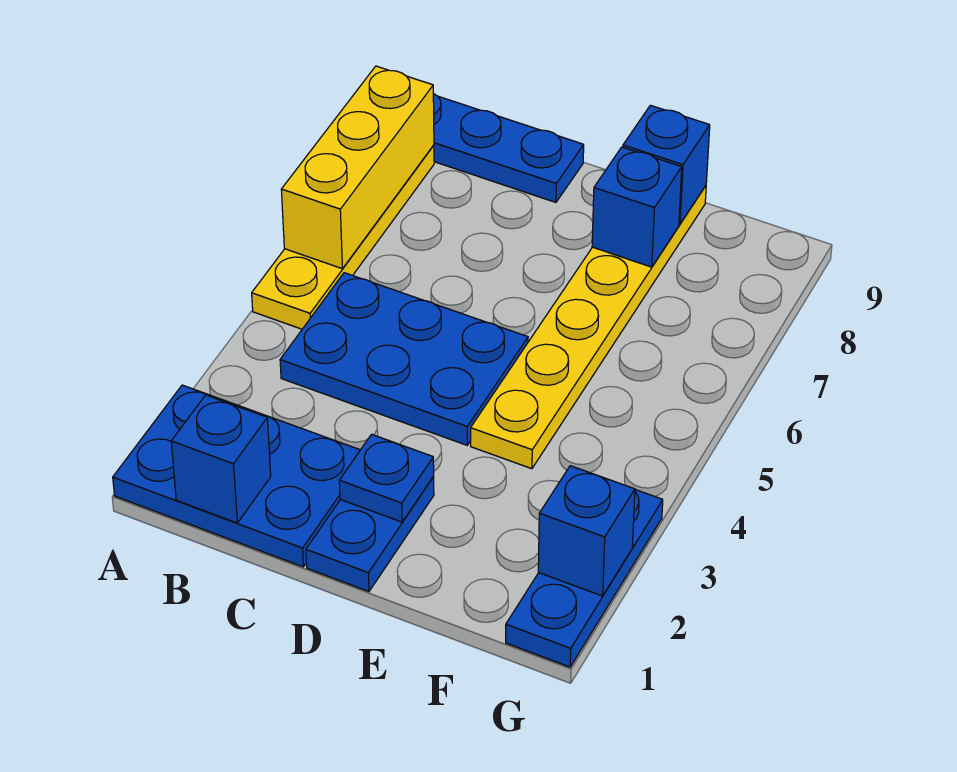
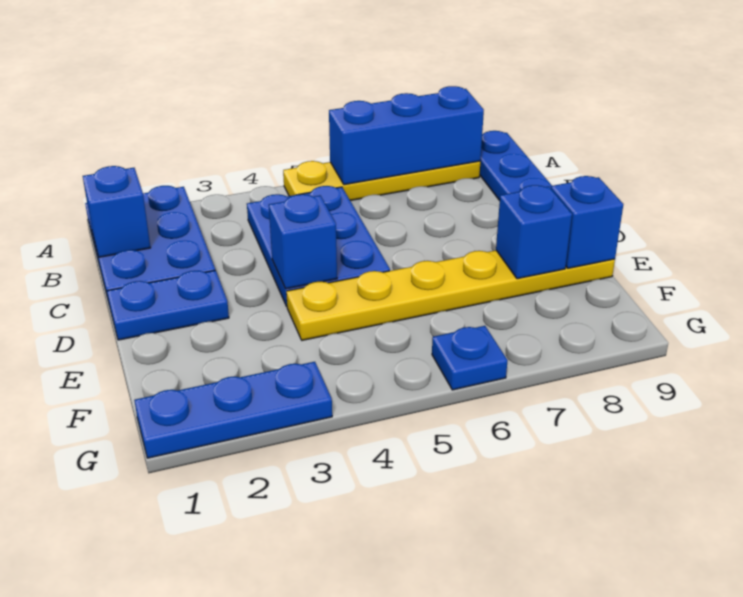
yellow 1x3 brick [281,66,434,269] -> blue 1x3 brick [329,86,484,185]
blue 1x1 plate [339,434,434,522] -> blue 1x1 plate moved to [432,326,508,390]
blue 1x1 brick [538,466,635,596] -> blue 1x1 brick moved to [269,194,337,289]

